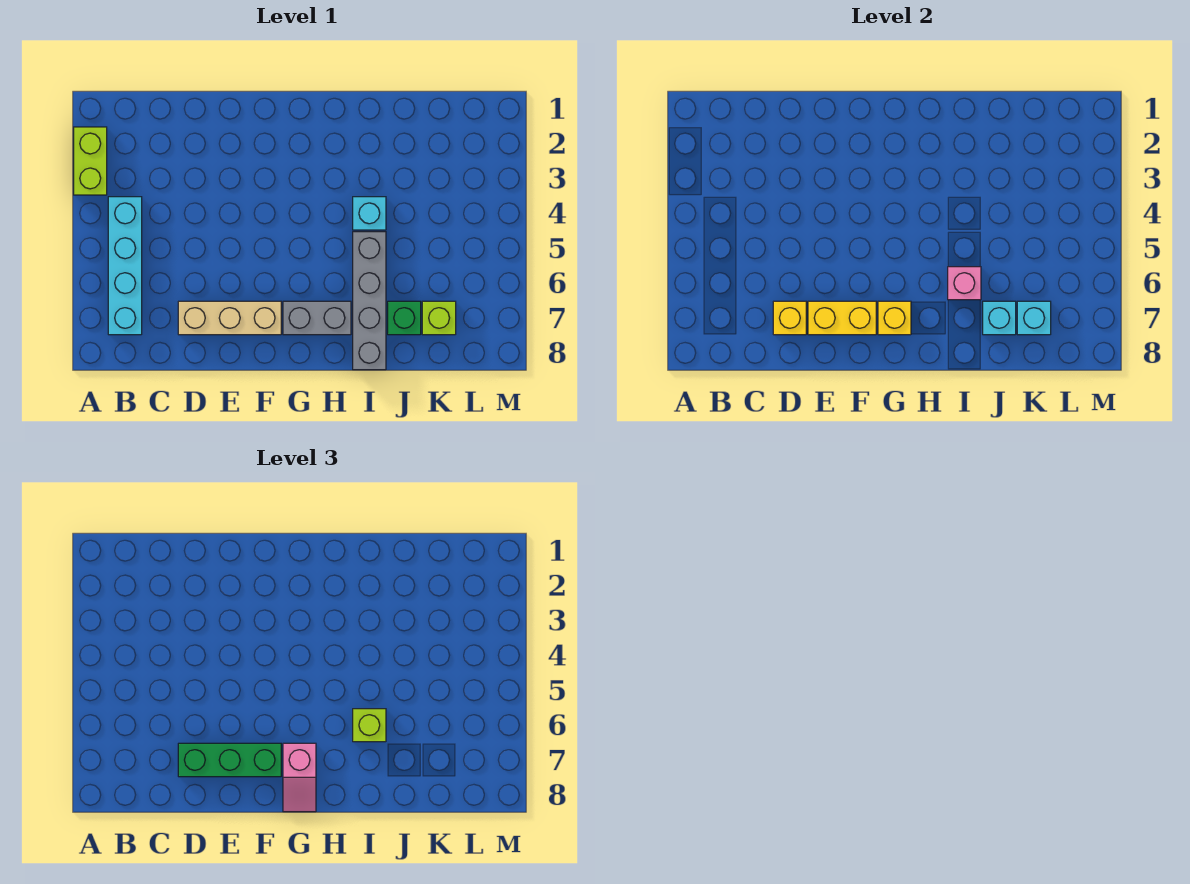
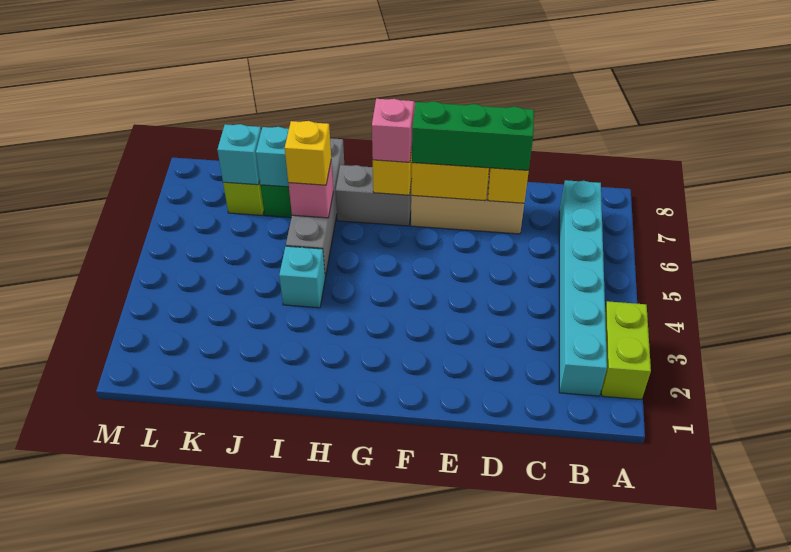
cyan 1x4 brick [108,197,142,335] -> cyan 1x6 brick [559,180,607,396]
lime 1x1 brick [353,709,386,742] -> yellow 1x1 brick [285,121,331,185]

